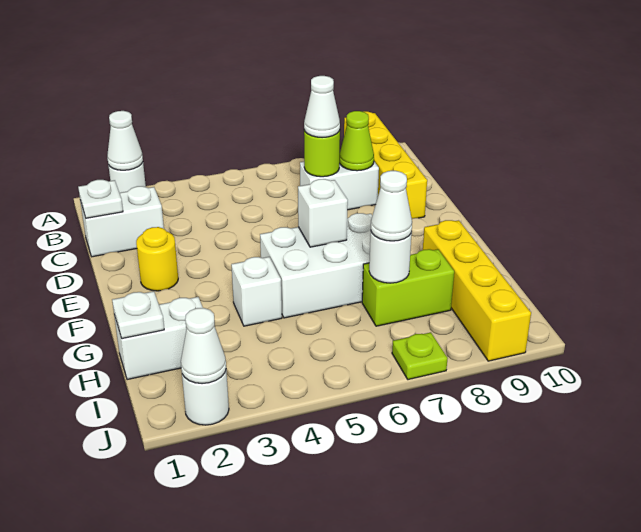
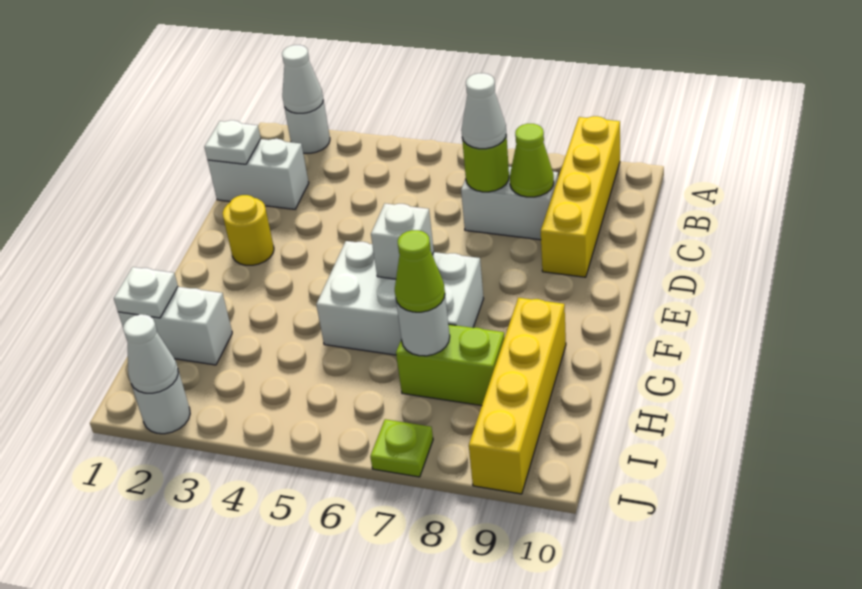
white 1x1 brick [231,257,282,326] -> none
white 1x1 cone [371,171,412,241] -> lime 1x1 cone [395,230,445,312]

